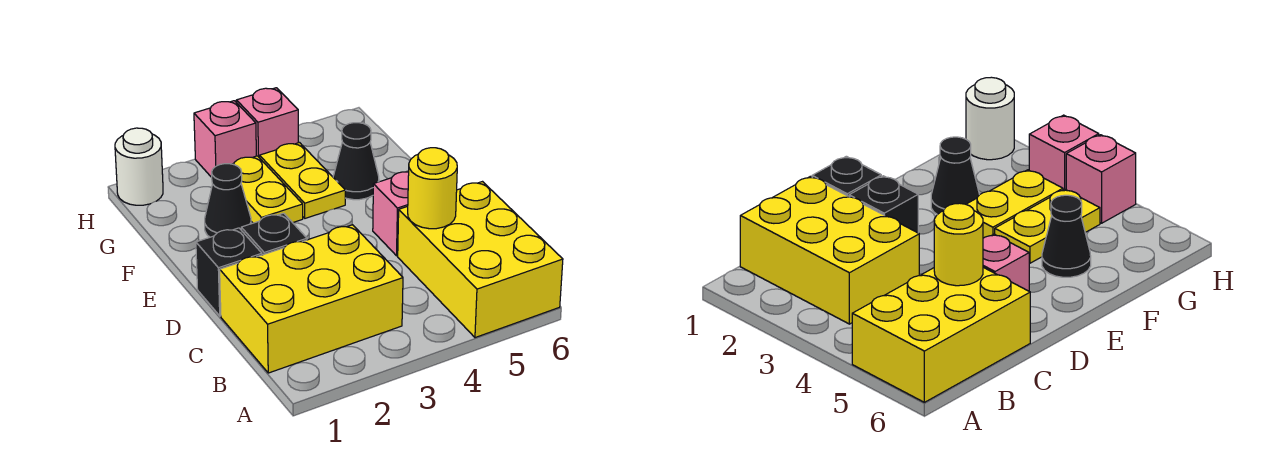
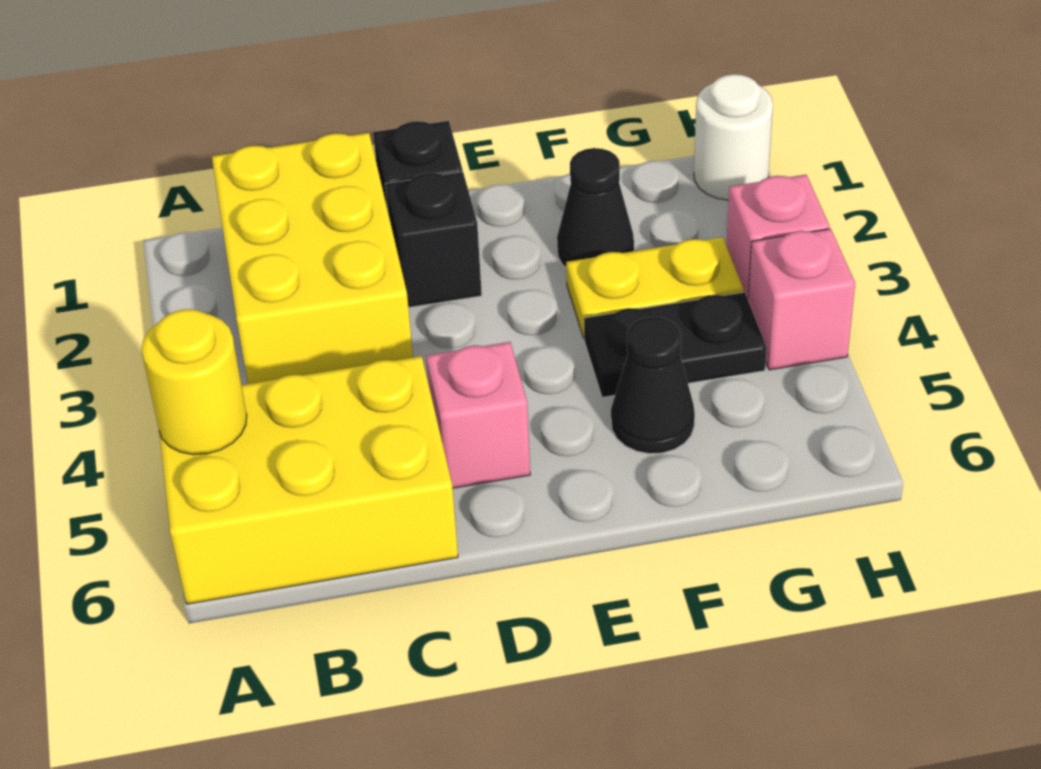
yellow 1x1 round brick [408,148,457,229] -> yellow 1x1 round brick moved to [142,309,247,455]
yellow 1x2 plate [260,143,345,218] -> black 1x2 plate [584,292,767,397]

